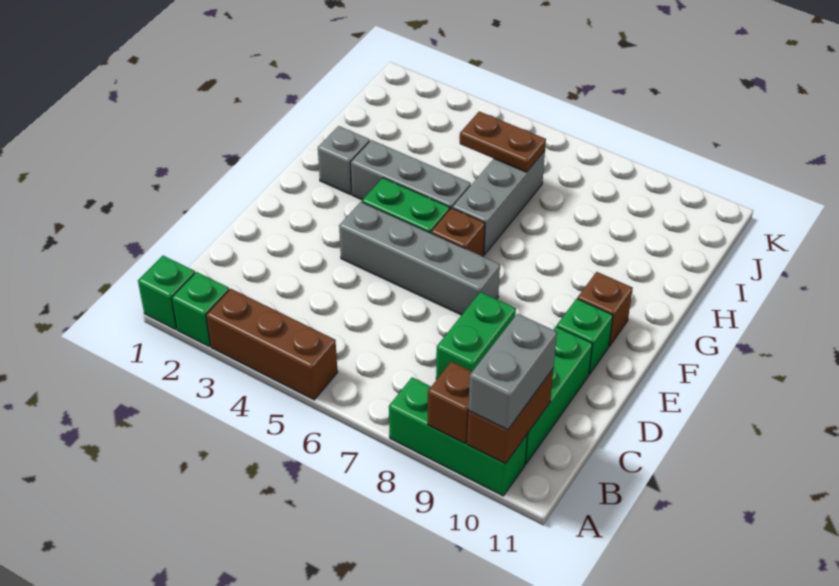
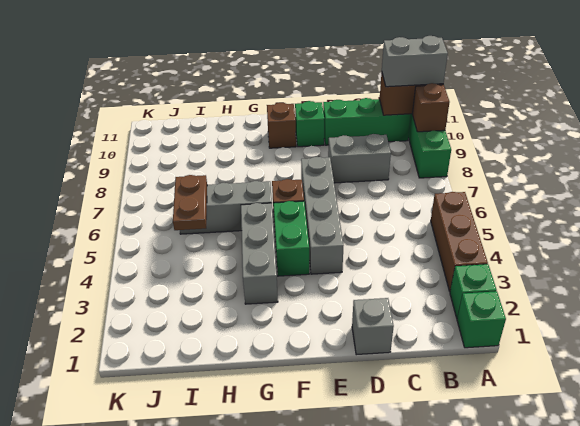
green 1x2 brick [436,292,516,379] -> grey 1x2 brick [328,134,391,183]
grey 1x1 brick [318,126,370,194] -> grey 1x1 brick moved to [352,298,394,355]

